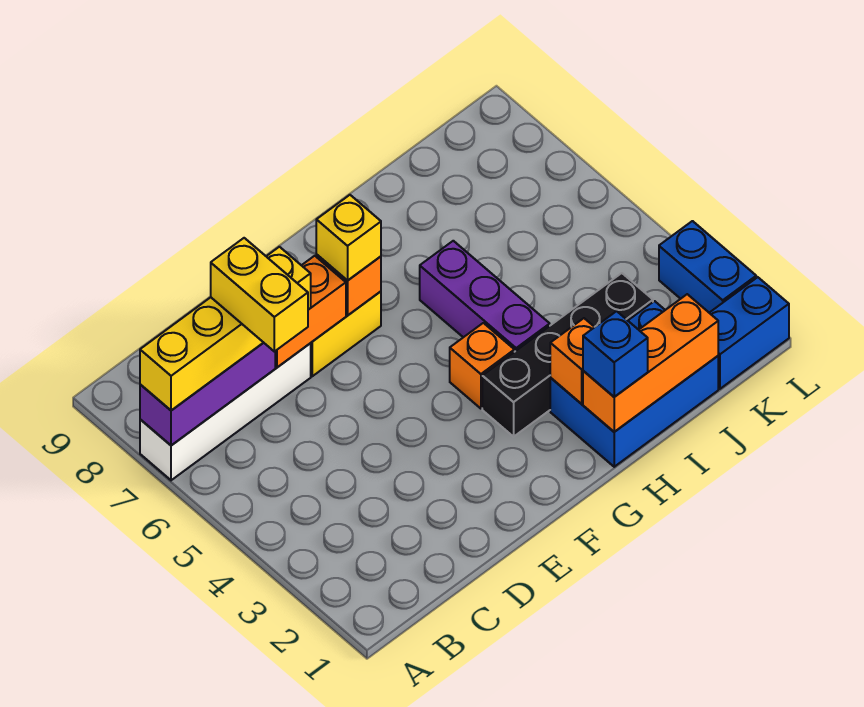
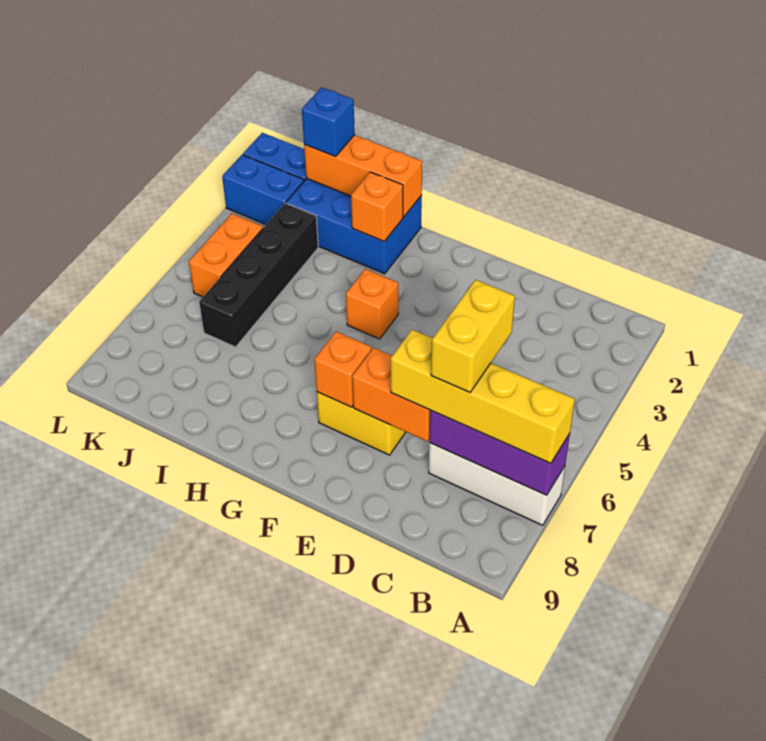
white 1x4 brick [140,344,311,480] -> white 1x3 brick [429,443,565,525]
yellow 1x1 brick [316,195,381,280] -> none
black 1x4 brick [482,273,653,437] -> black 1x4 brick turned to [199,203,318,347]
blue 1x1 brick [583,311,648,397] -> blue 1x1 brick moved to [302,87,355,156]
purple 1x3 brick [420,241,550,352] -> none
none -> orange 1x2 brick [189,214,263,297]
blue 1x2 brick [659,221,756,313] -> blue 1x2 brick turned to [222,155,304,224]

